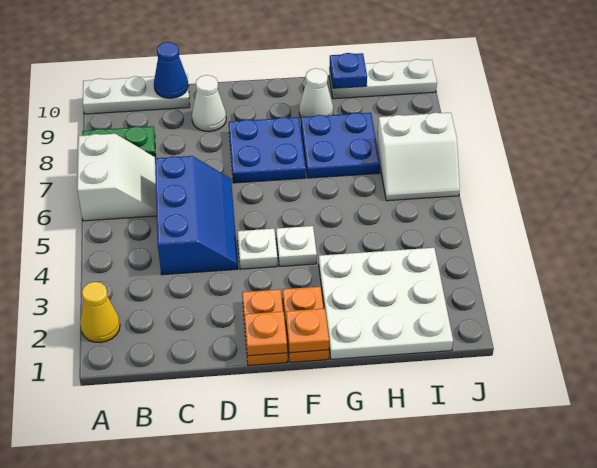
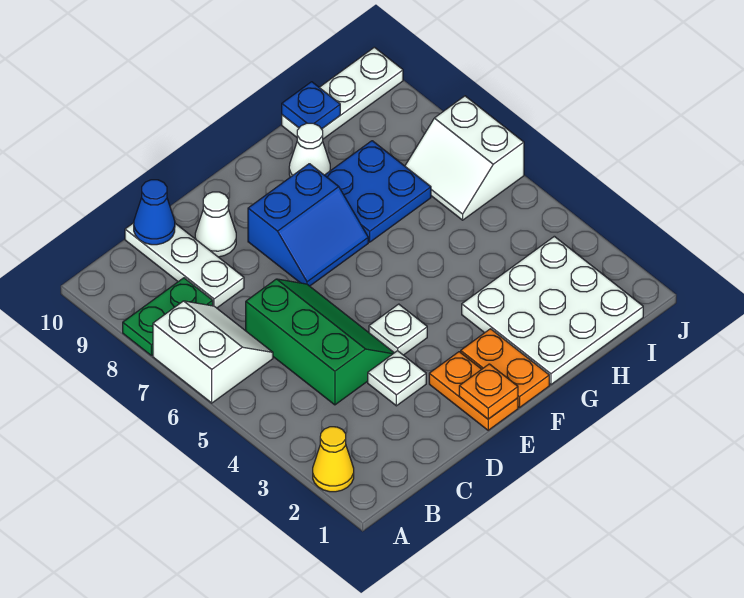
white 1x3 plate [83,74,190,114] -> white 1x3 plate turned to [125,223,244,308]
blue 2x3 slope [155,156,238,275] -> green 2x3 slope [246,279,394,405]
blue 2x2 plate [229,117,306,183] -> blue 2x2 slope [248,164,368,286]
orange 1x1 plate [286,308,329,353] -> none
white 1x1 plate [276,226,317,266] -> white 1x1 plate moved to [368,351,426,406]
white 2x2 slope [377,113,460,201] -> white 2x2 slope turned to [405,96,524,220]

